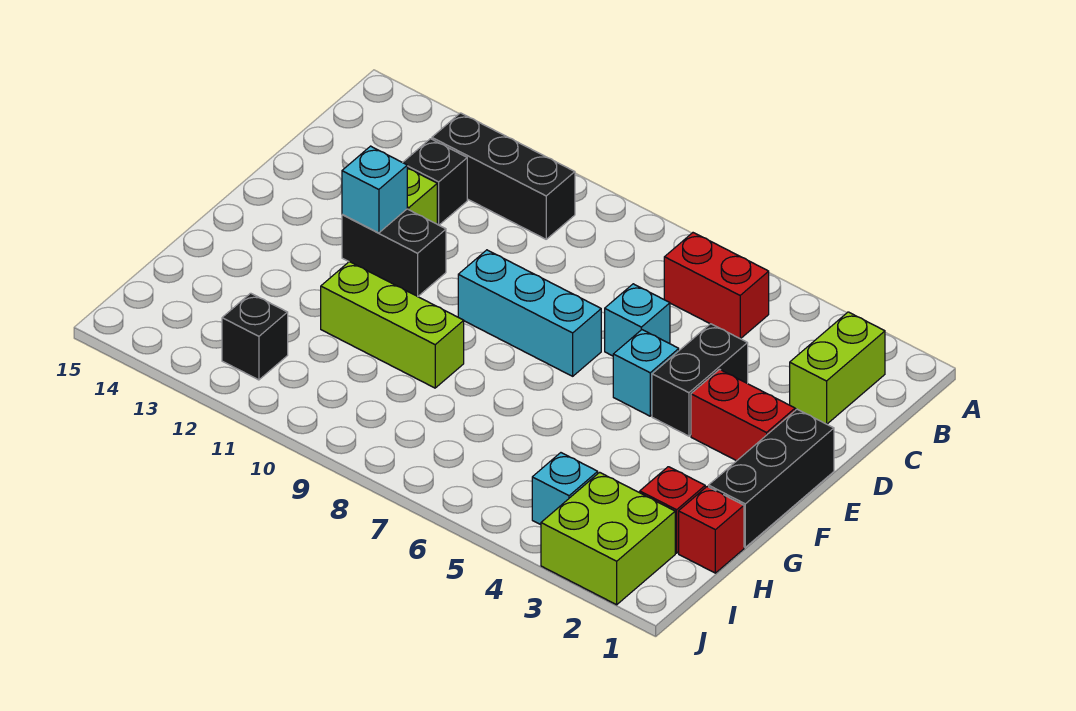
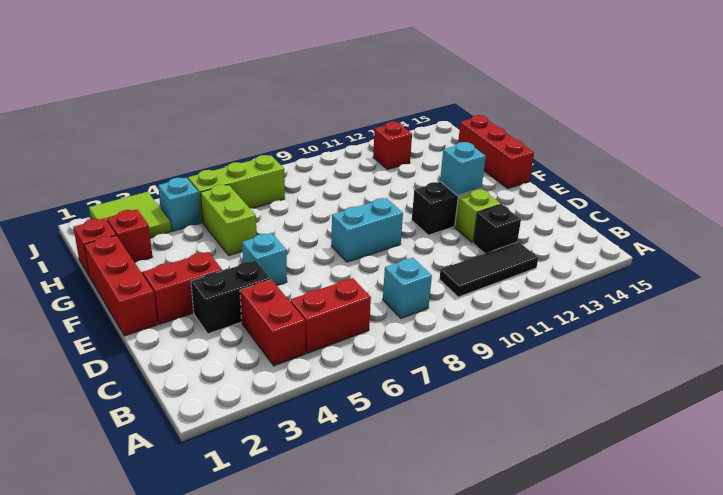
lime 1x2 brick [790,312,885,424] -> lime 1x2 brick moved to [201,185,257,255]
none -> red 1x2 brick [240,280,306,366]
black 1x3 brick [432,113,575,239] -> black 1x3 tile [439,242,538,297]
black 1x2 brick [652,324,748,436] -> black 1x2 brick turned to [191,261,271,334]
cyan 1x1 brick [605,284,670,356] -> cyan 1x1 brick moved to [383,258,432,318]
black 1x3 brick [709,409,834,547] -> red 1x3 brick [84,235,158,336]
cyan 1x3 brick [458,250,601,376] -> cyan 1x2 brick [331,198,403,262]
none -> red 1x3 brick [458,115,534,189]
lime 1x3 brick [321,262,464,388] -> lime 1x3 brick moved to [188,155,285,223]
lime 2x2 brick [541,472,675,605] -> lime 2x2 tile [89,192,171,238]
black 1x1 brick [222,293,288,380] -> red 1x1 brick [373,121,412,169]

